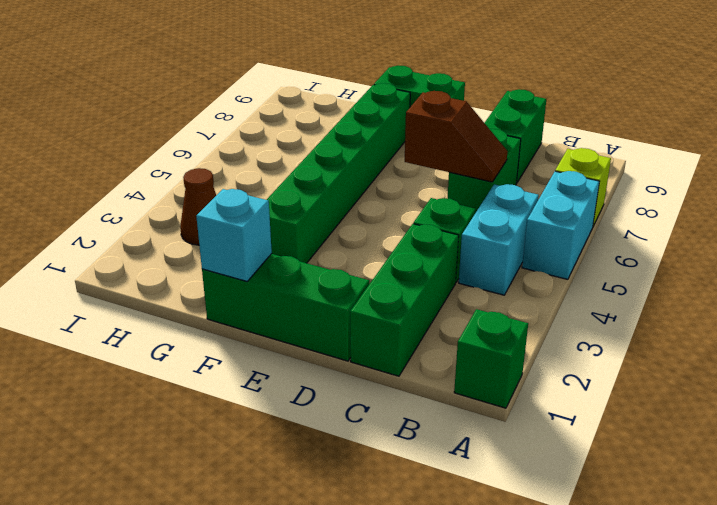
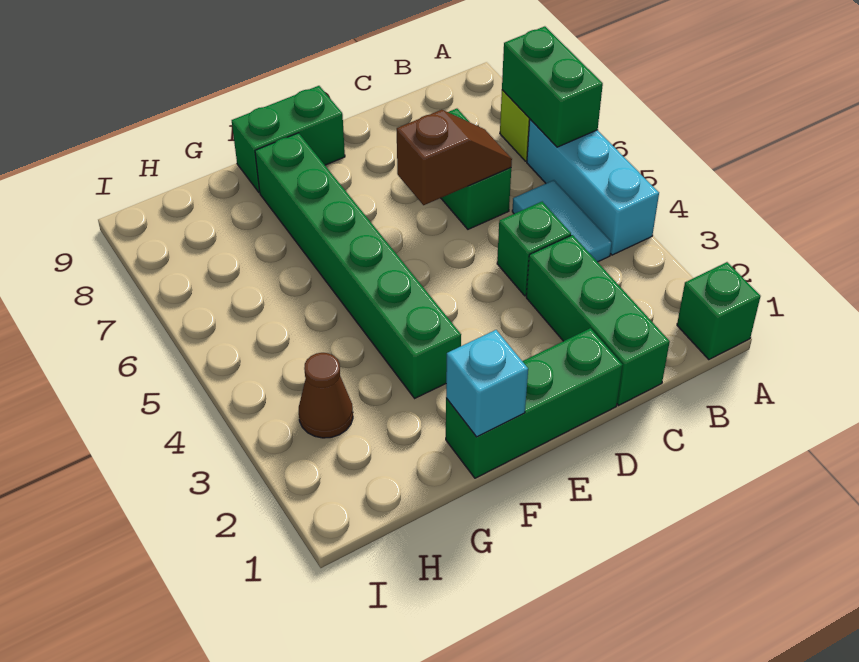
cyan 1x2 brick [522,171,599,279] -> cyan 1x3 brick [527,119,659,255]
cyan 1x2 brick [459,184,539,295] -> cyan 1x2 tile [512,180,612,262]
green 1x2 brick [485,89,546,183] -> green 1x2 brick moved to [502,26,603,147]

